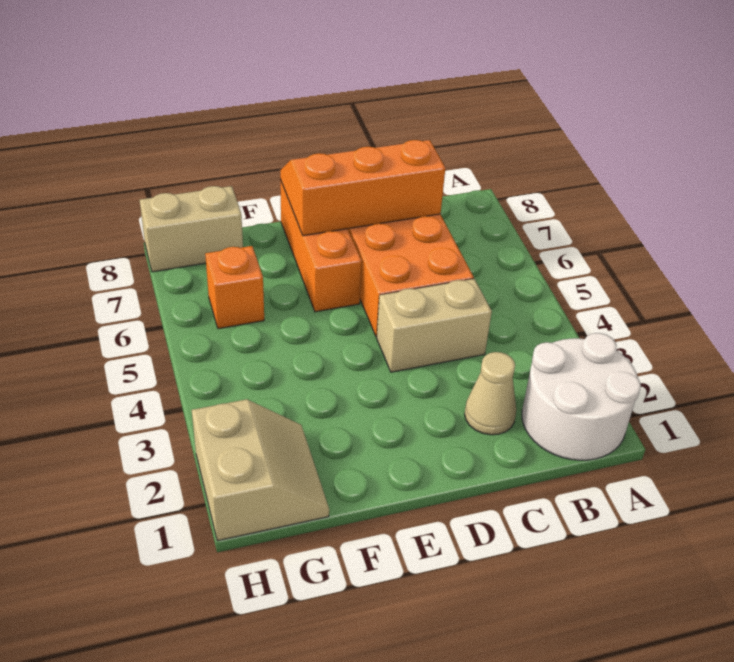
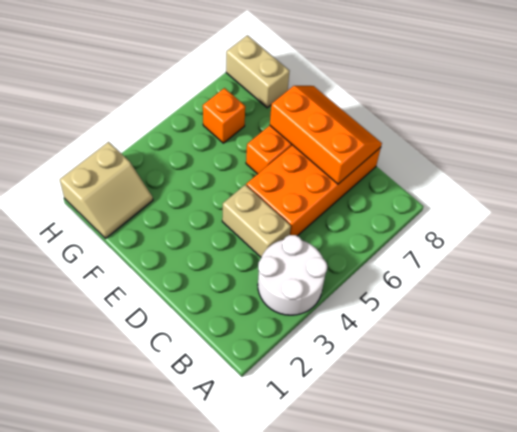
white 2x2 round brick [522,333,641,460] -> white 2x2 round brick moved to [258,235,327,315]
tan 1x1 cone [465,352,516,435] -> none

